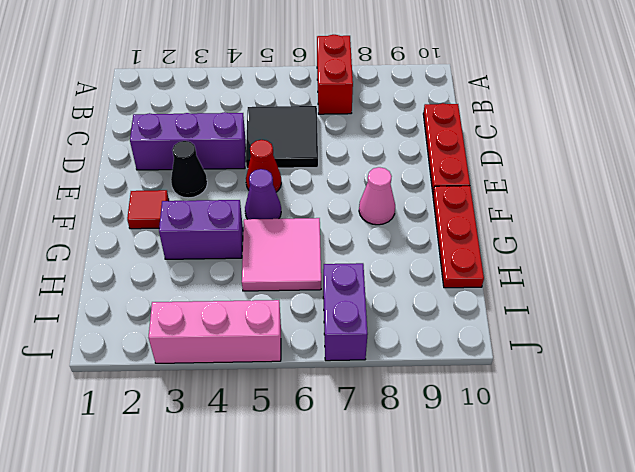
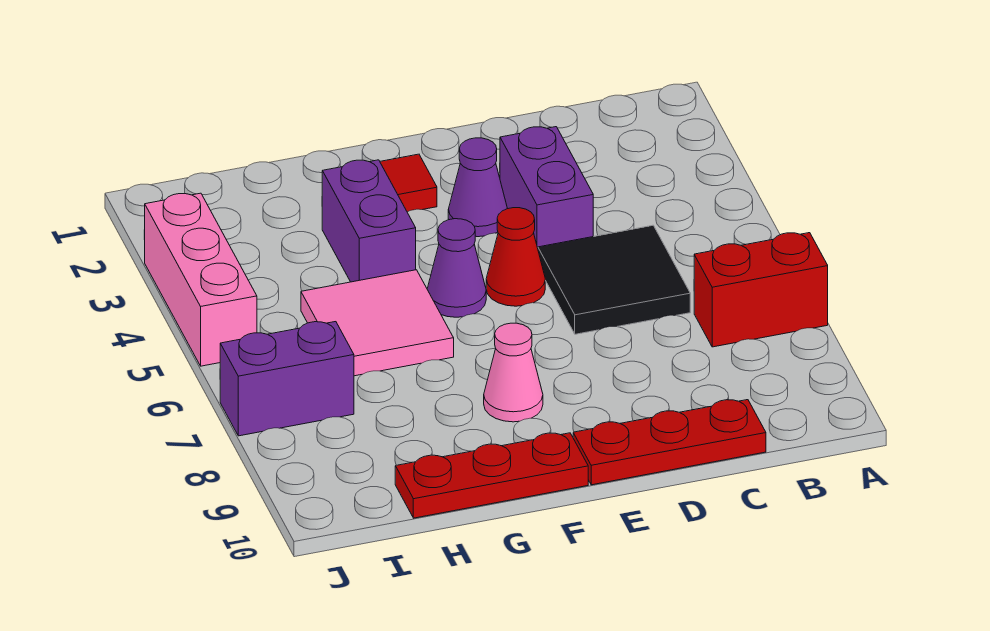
purple 1x3 brick [130,112,246,170] -> purple 1x2 brick [500,127,593,248]
black 1x1 cone [171,141,207,198] -> purple 1x1 cone [448,138,507,237]

